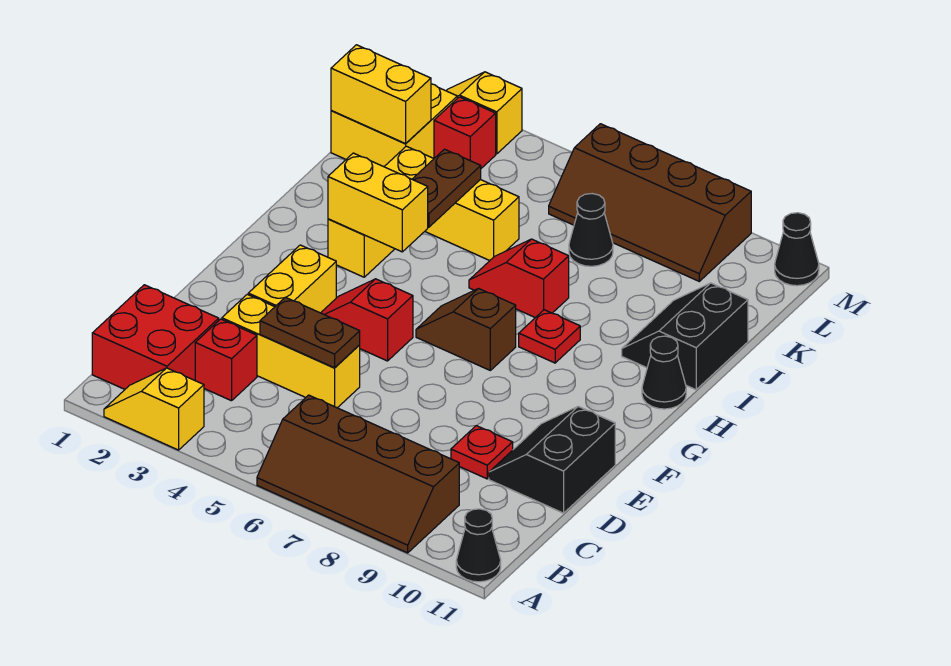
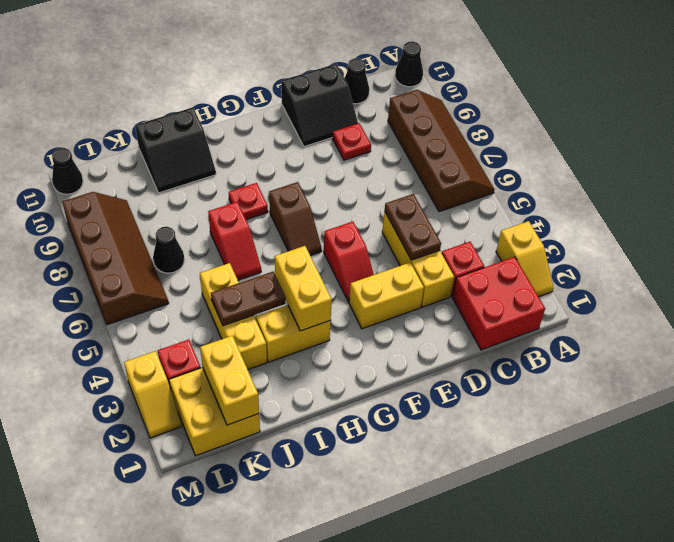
black 1x1 cone [642,336,686,409] -> black 1x1 cone moved to [345,58,369,104]

